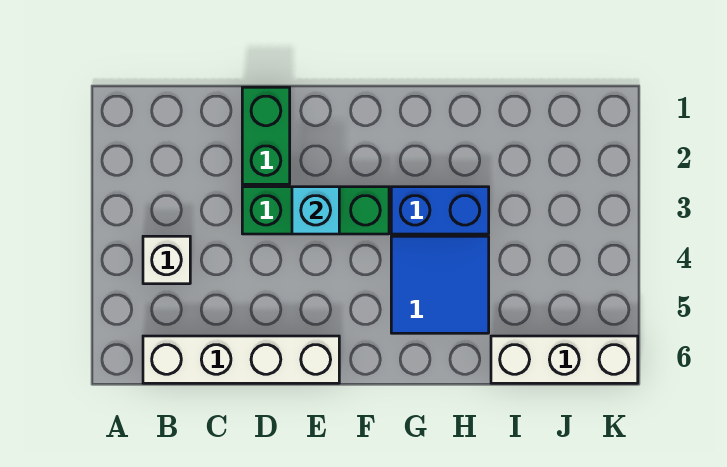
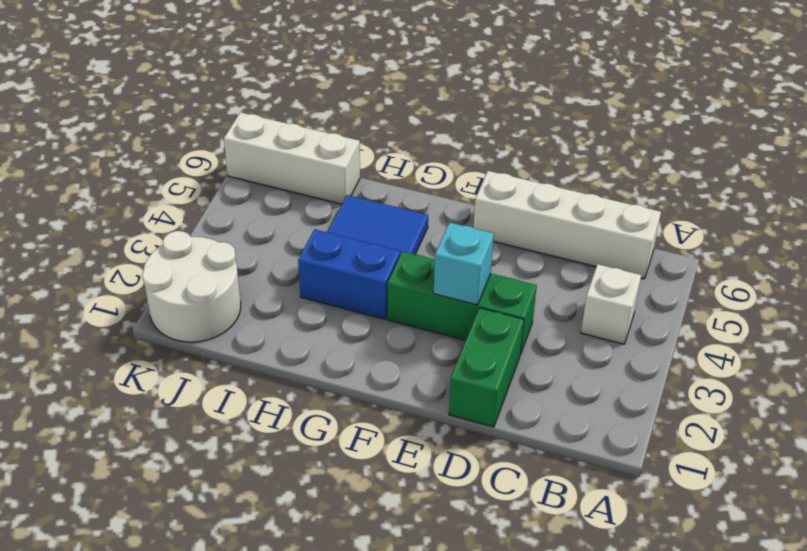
none -> white 2x2 round brick [142,231,241,342]

